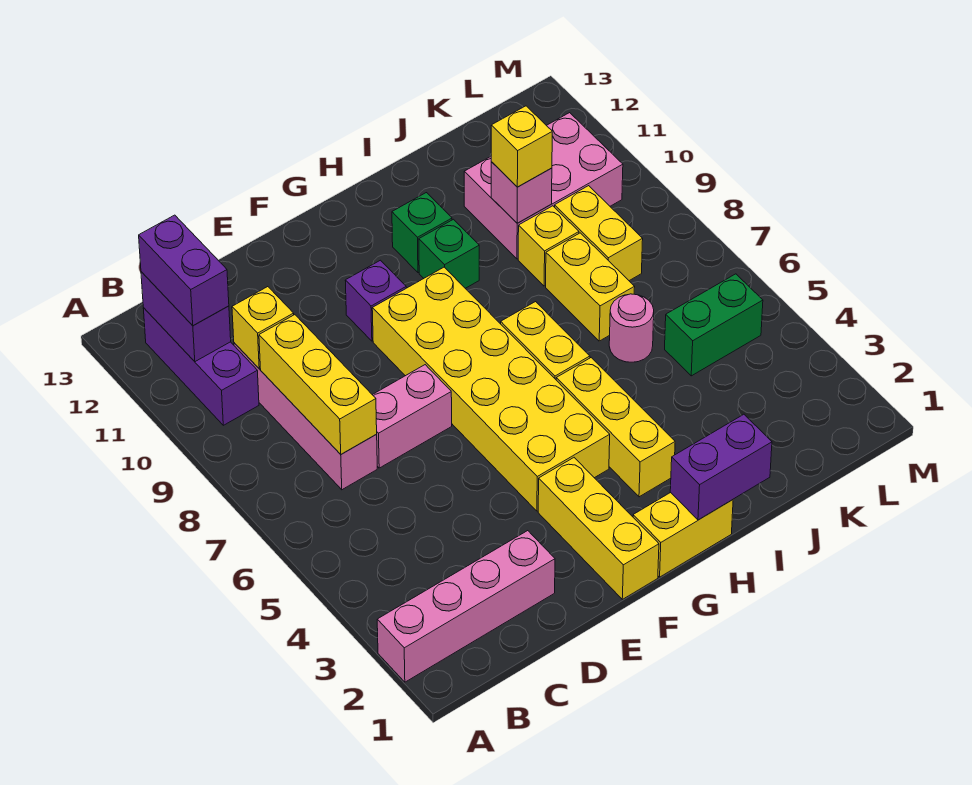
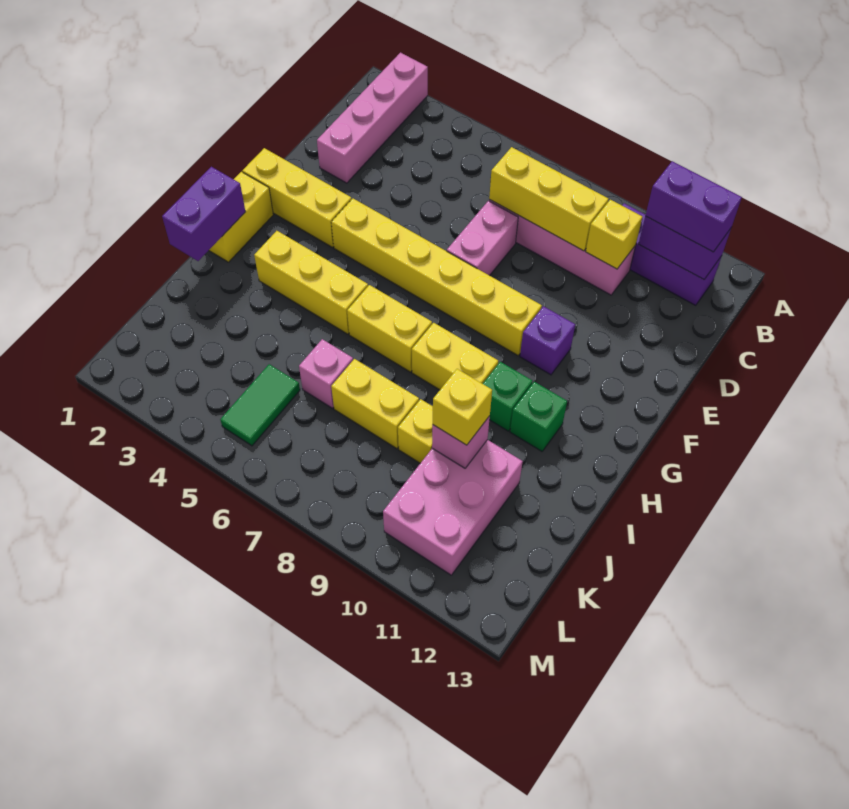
yellow 2x6 brick [372,267,610,511] -> yellow 1x6 brick [331,199,542,355]
pink 1x1 round brick [609,294,654,362] -> pink 1x1 brick [299,339,353,408]
green 1x2 brick [665,274,763,376] -> green 1x2 tile [220,364,300,446]
yellow 1x2 brick [555,186,643,281] -> yellow 1x2 brick moved to [412,323,498,390]

